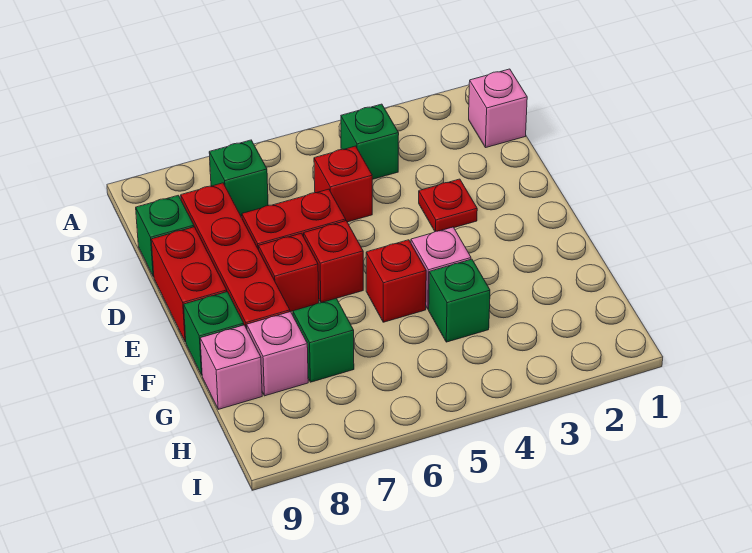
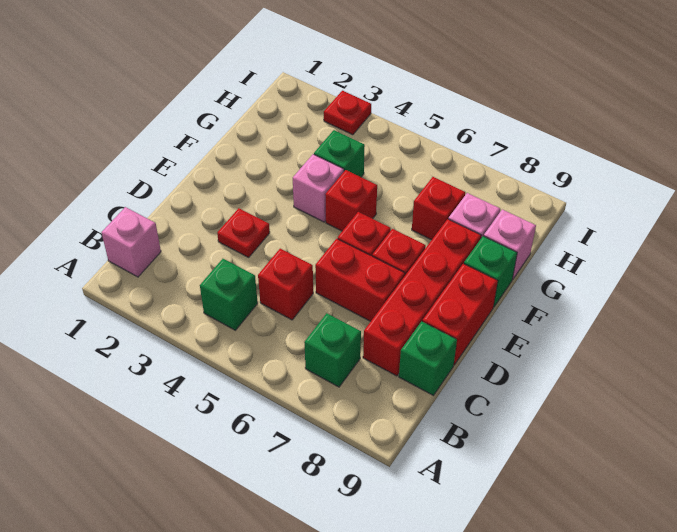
green 1x1 brick [293,298,354,382] -> red 1x1 brick [412,177,465,240]
none -> red 1x1 plate [324,91,371,135]

